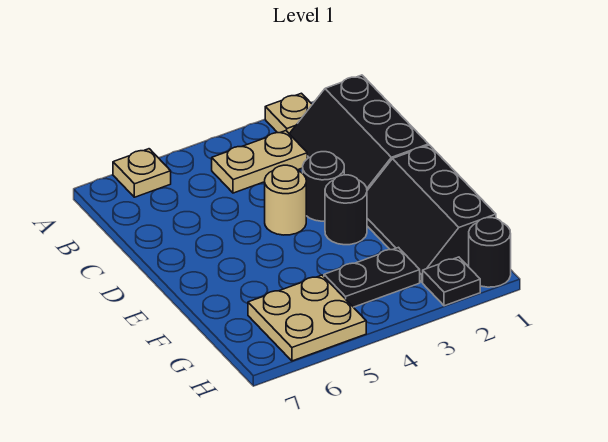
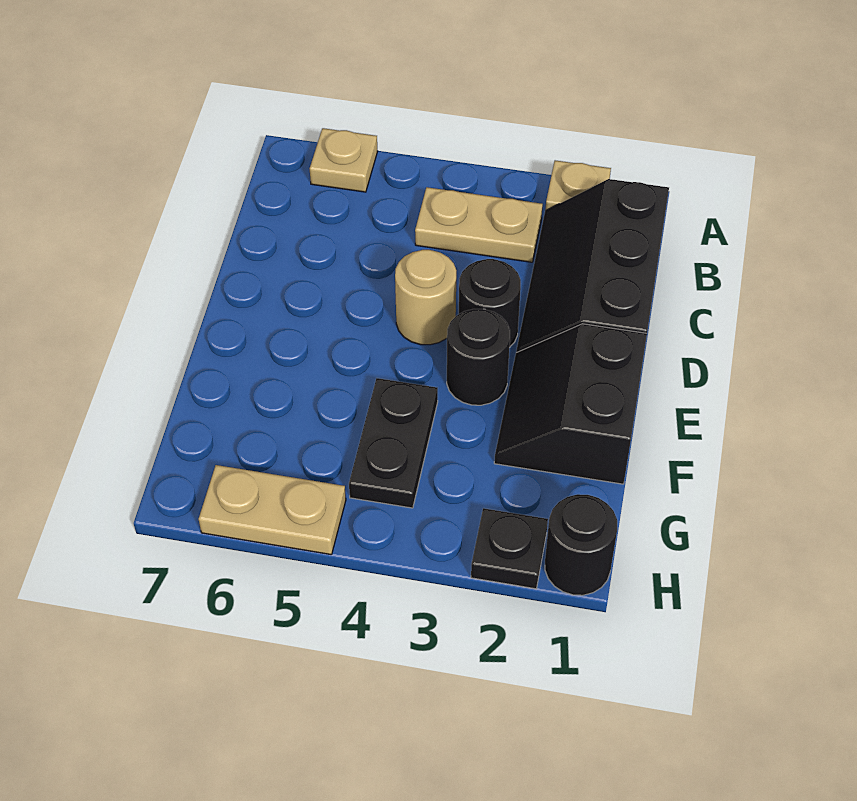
black 2x3 slope [367,145,496,282] -> black 2x2 slope [494,324,647,484]
black 1x2 plate [324,247,420,307] -> black 1x2 plate turned to [349,378,438,508]
tan 2x2 plate [248,275,366,361] -> tan 1x2 plate [199,465,346,555]

